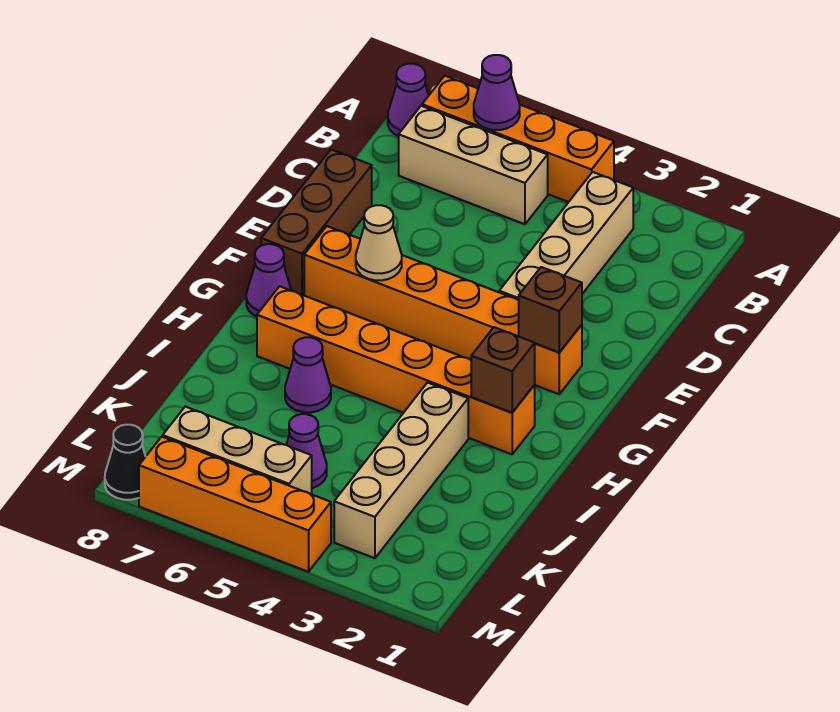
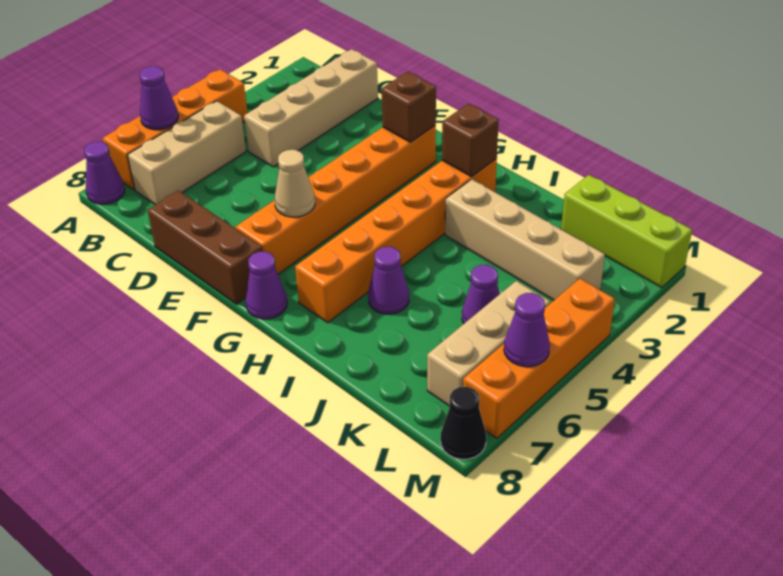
tan 1x4 brick [499,172,633,300] -> tan 1x4 brick turned to [244,49,378,167]
none -> lime 1x3 brick [561,175,692,288]
none -> purple 1x1 cone [504,293,550,367]

